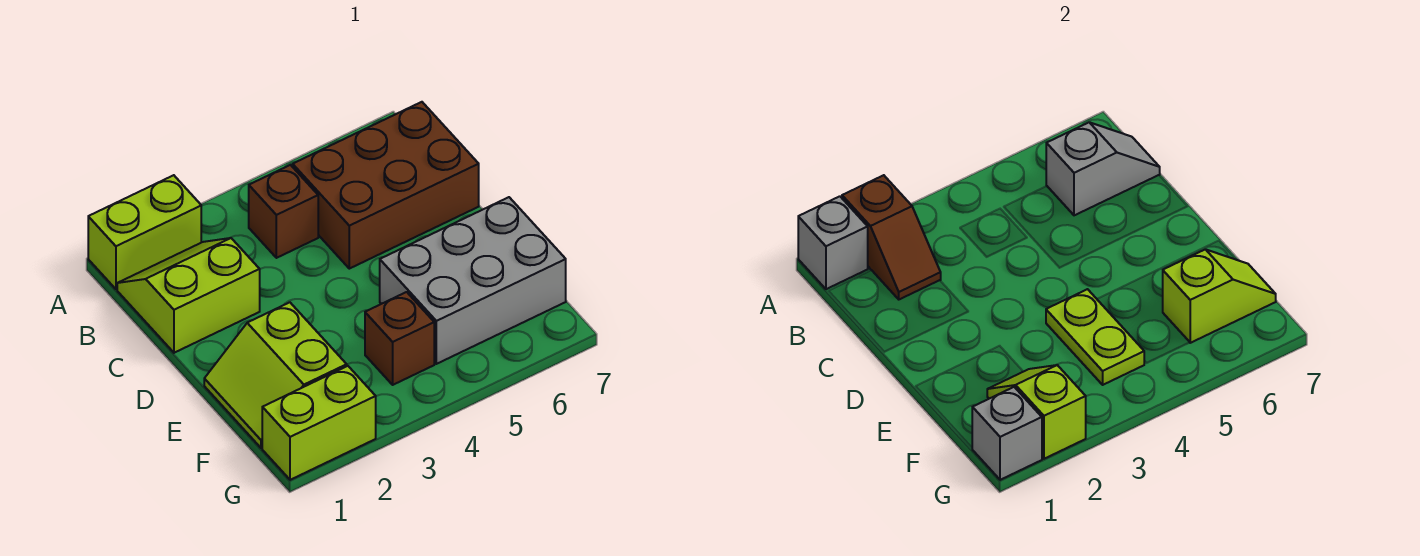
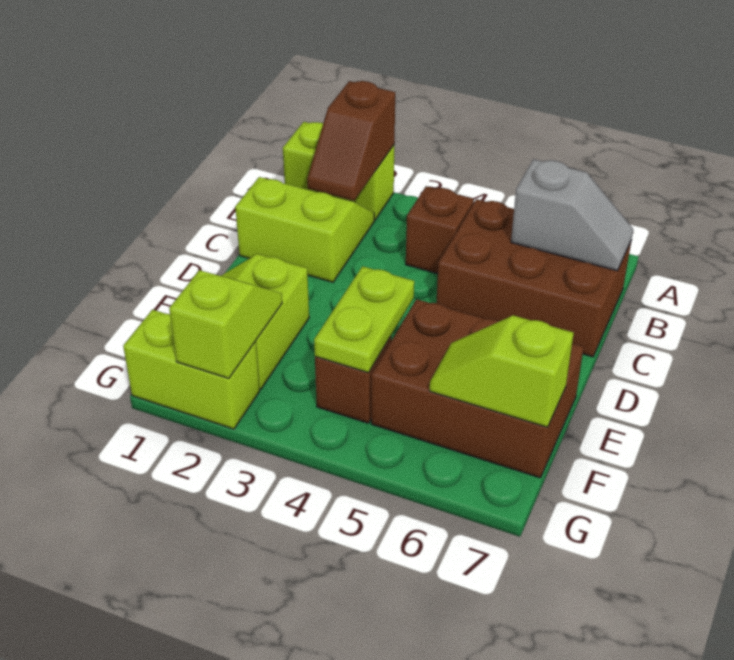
grey 1x1 brick [798,196,868,289] -> none
grey 2x3 brick [380,197,566,364] -> brown 2x3 brick [371,299,584,478]
lime 1x2 slope [1163,249,1276,343] -> lime 1x2 slope turned to [430,315,574,427]
grey 1x1 brick [972,387,1042,480] -> none

